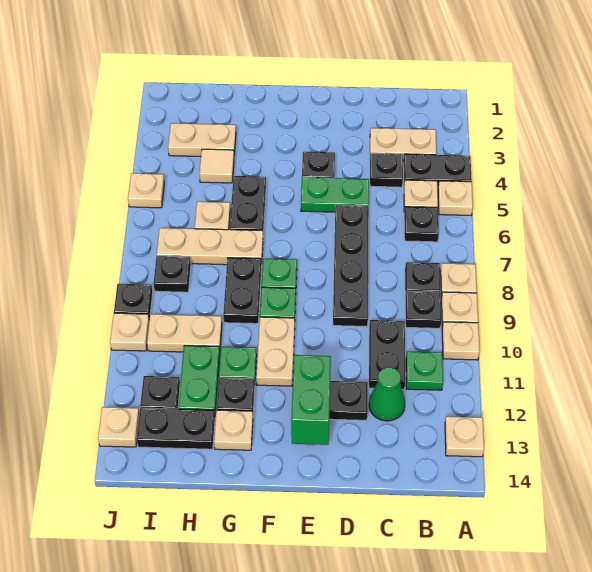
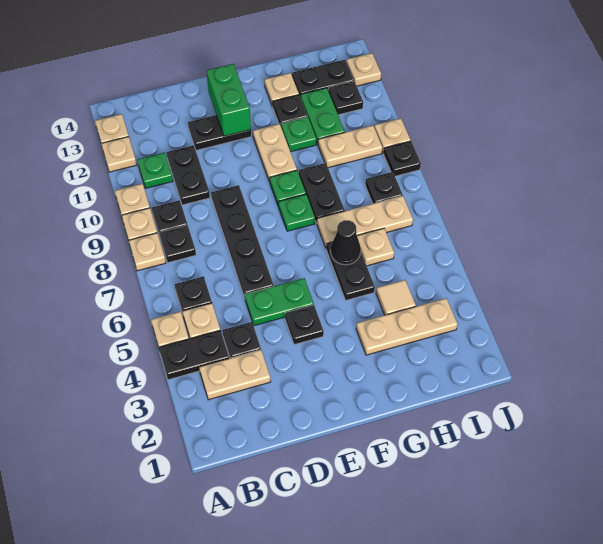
green 1x1 cone [369,367,405,421] -> none
none -> black 1x1 cone [330,220,361,265]
tan 1x2 plate [168,123,236,156] -> tan 1x3 plate [356,298,458,355]
tan 1x1 plate [128,173,164,208] -> tan 1x1 plate moved to [101,137,137,172]

